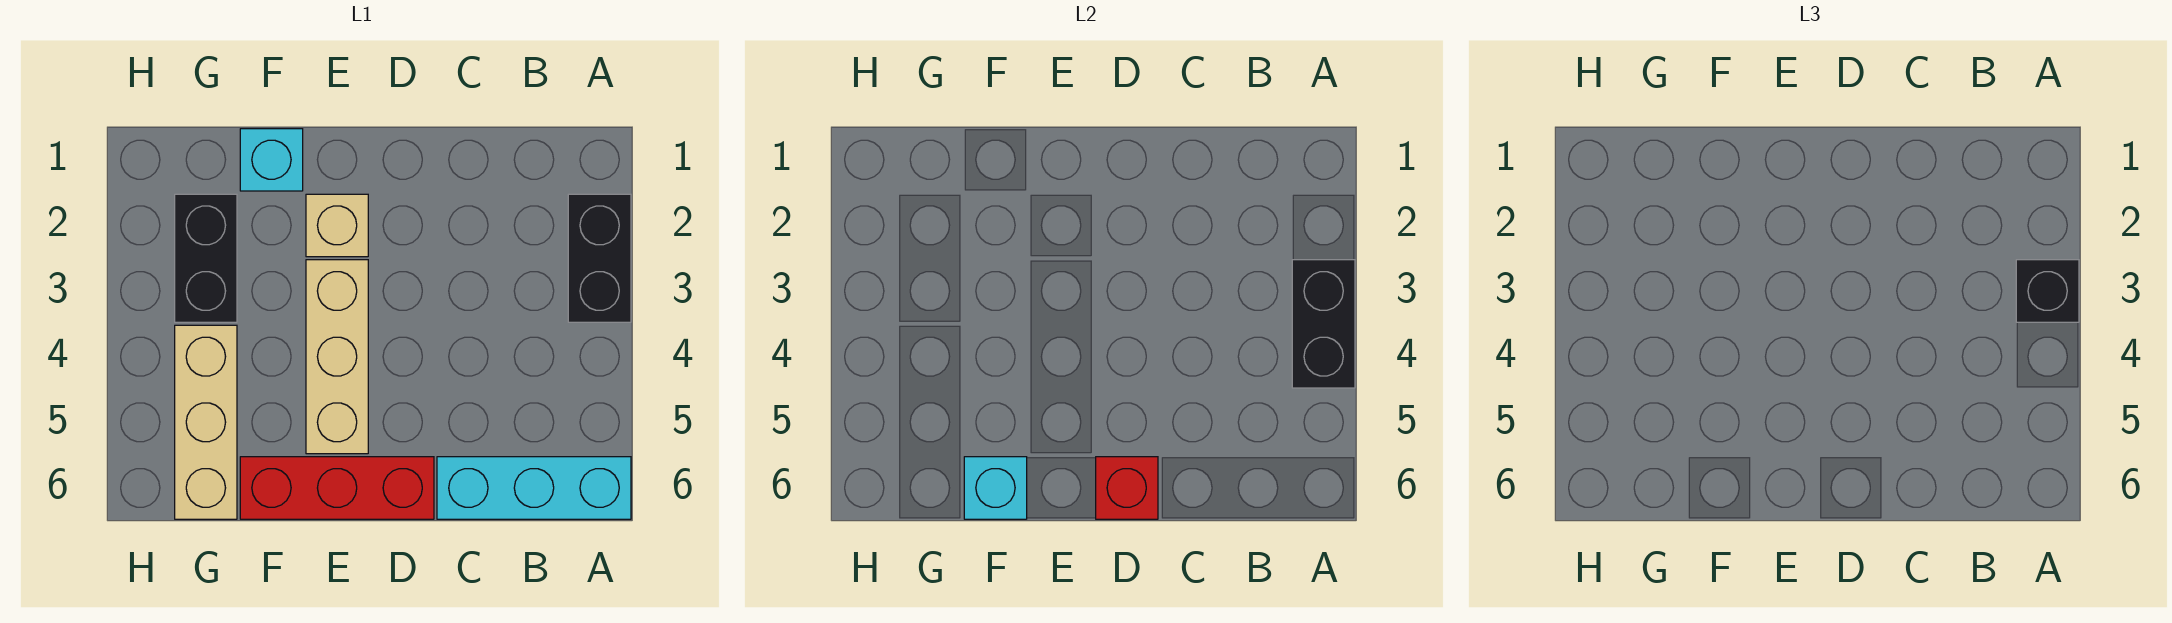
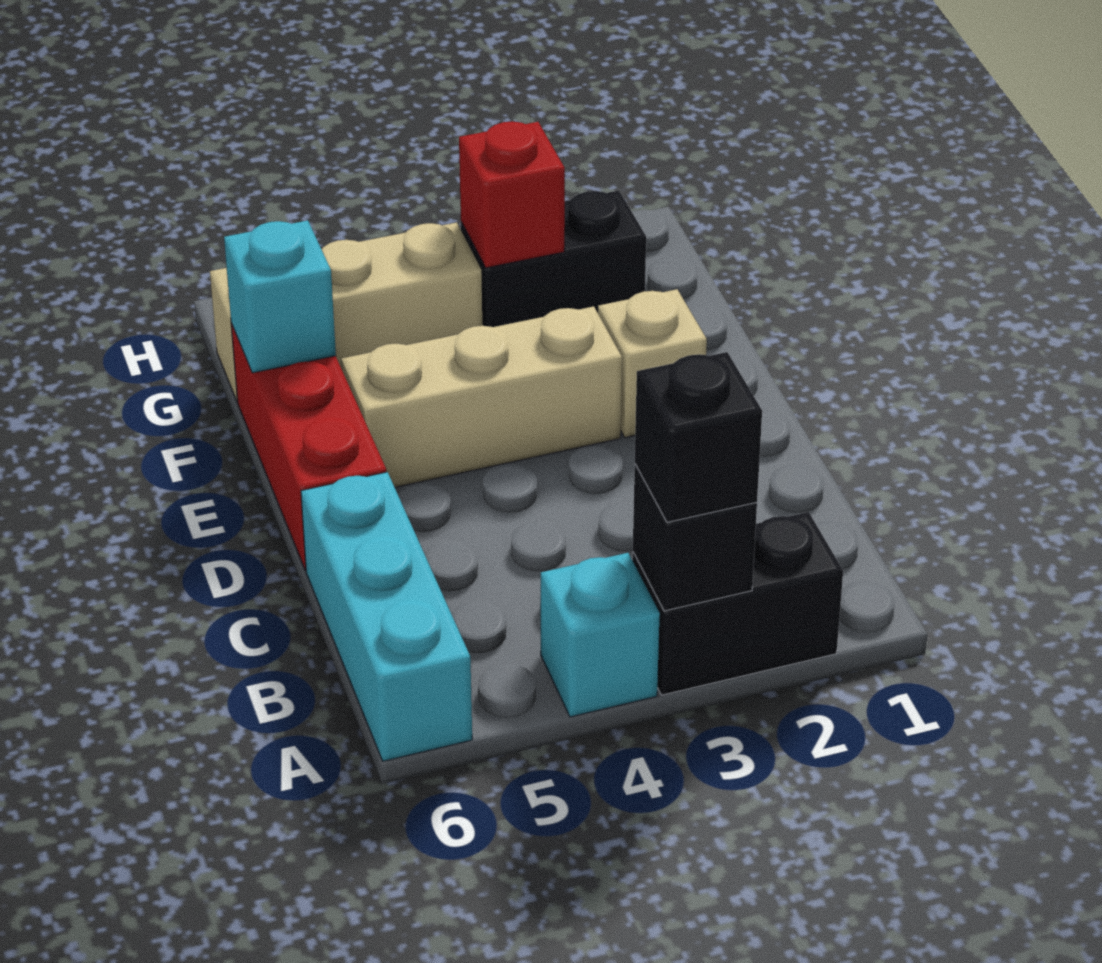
black 1x2 brick [1292,260,1355,388] -> black 1x1 brick [633,464,757,611]
red 1x1 brick [1096,457,1158,519] -> red 1x1 brick moved to [459,121,565,268]
cyan 1x1 brick [240,129,303,191] -> cyan 1x1 brick moved to [541,553,660,717]

